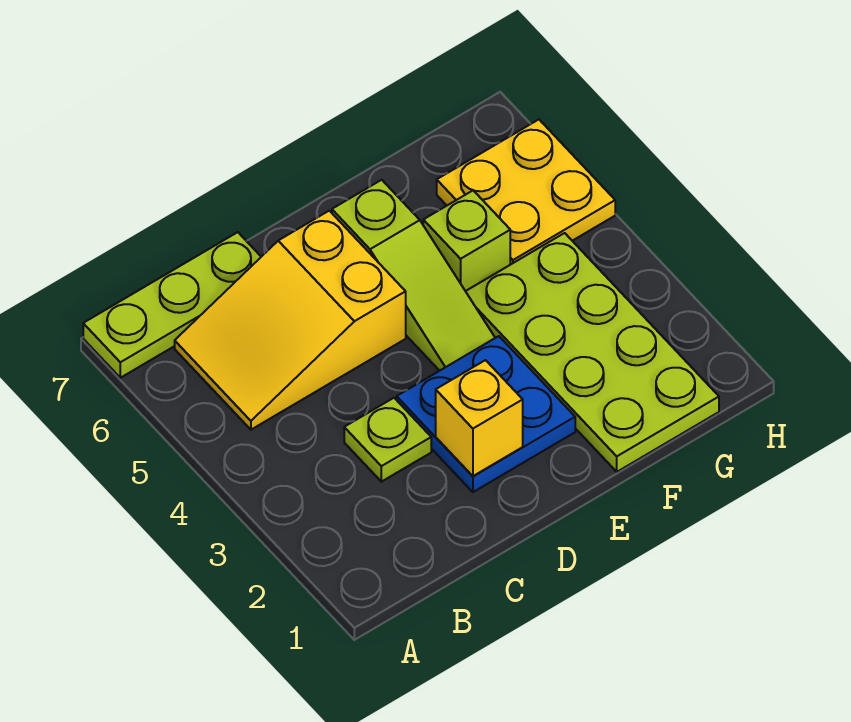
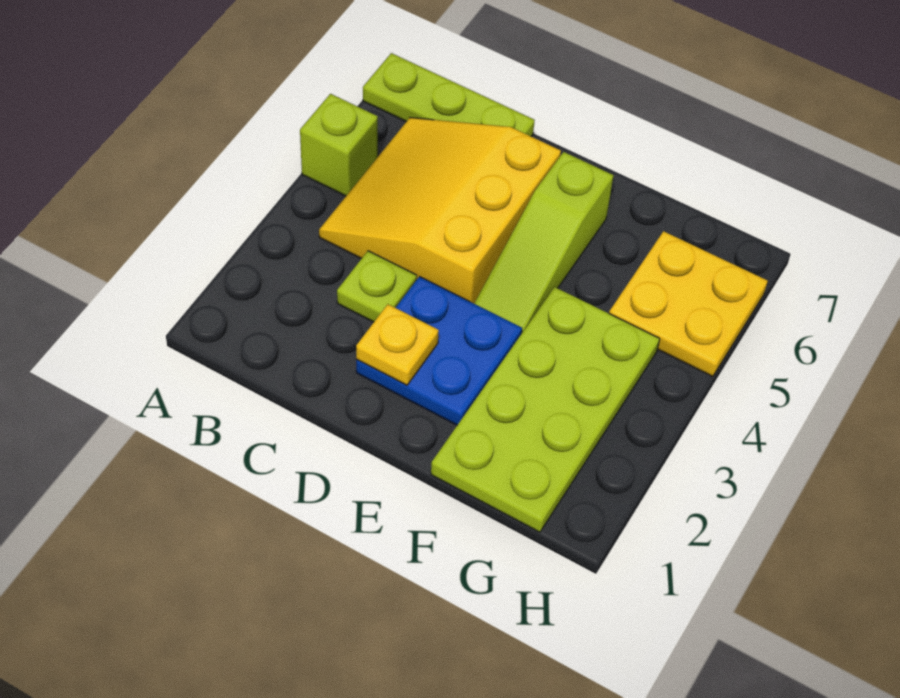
yellow 2x3 slope [175,211,406,430] -> yellow 3x3 slope [319,118,561,303]
yellow 1x1 brick [436,360,523,476] -> yellow 1x1 plate [356,304,439,385]
lime 1x1 brick [423,190,510,291] -> lime 1x1 brick moved to [300,94,378,196]

